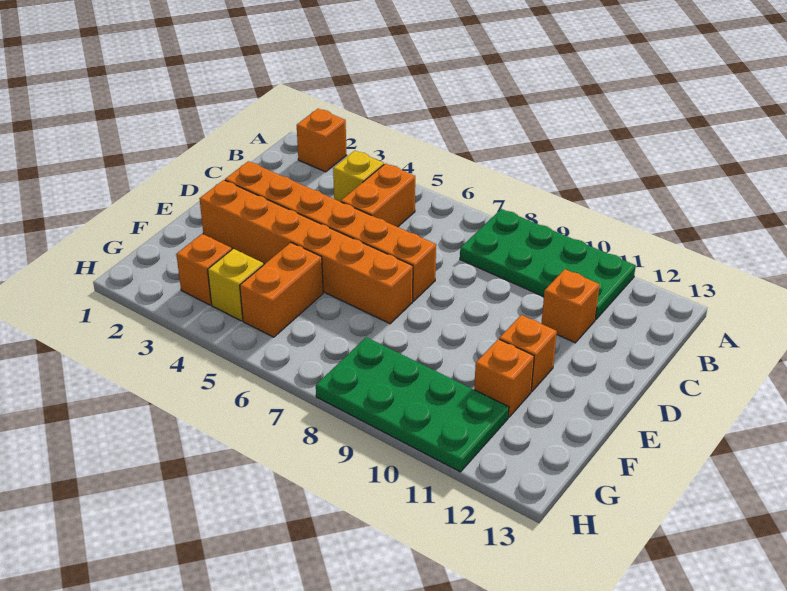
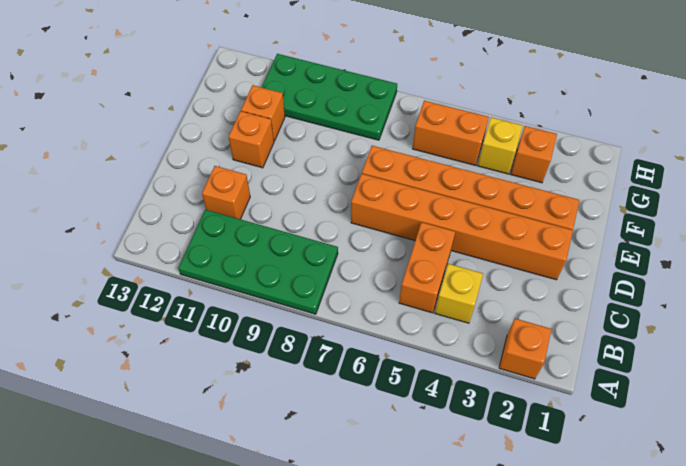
orange 1x2 brick [240,243,323,337] -> orange 1x2 brick turned to [413,101,489,166]

